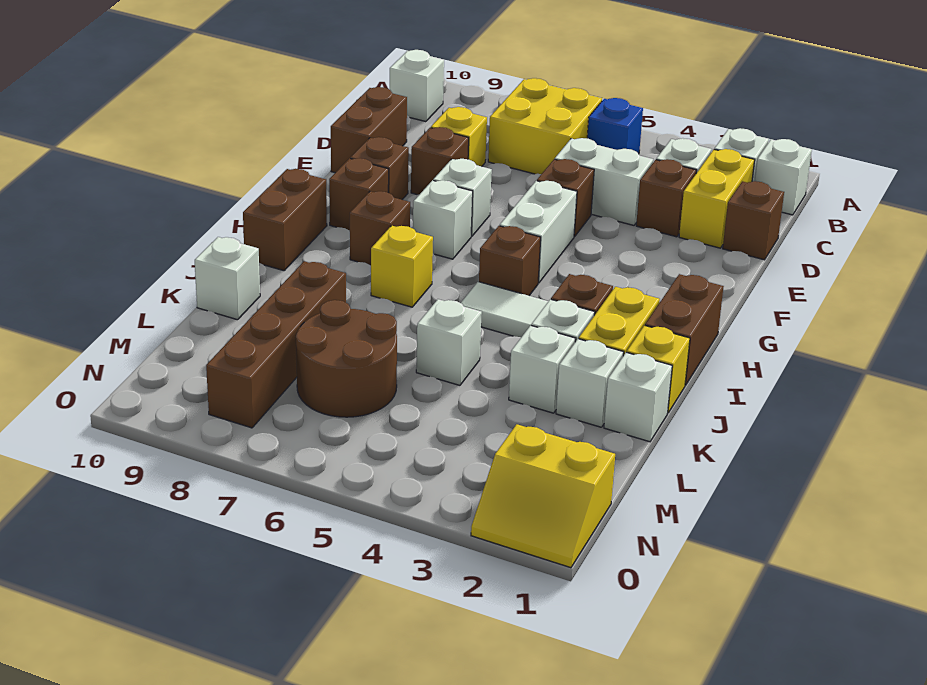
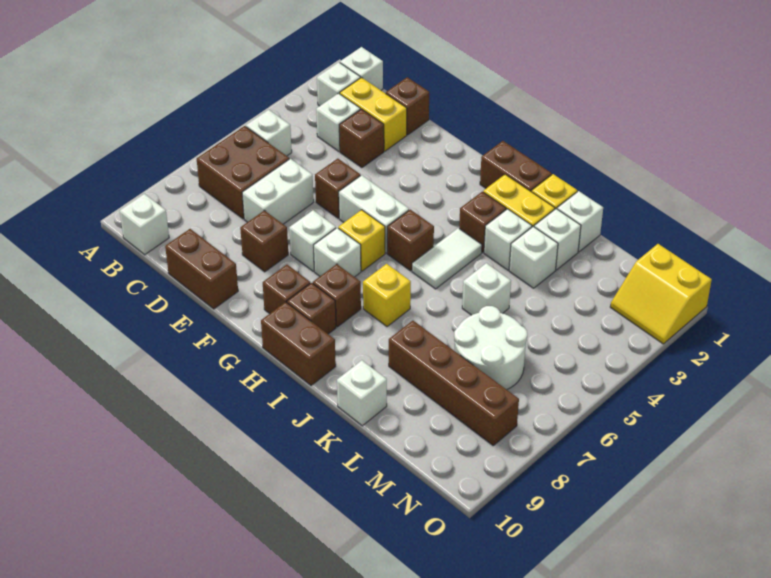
blue 1x1 brick [587,98,643,154] -> white 1x1 brick [246,110,292,156]
yellow 2x2 brick [488,78,602,174] -> brown 2x2 brick [197,126,289,219]
white 1x2 brick [555,138,653,225] -> white 1x2 brick moved to [242,159,314,224]
yellow 1x1 brick [431,107,487,167] -> yellow 1x1 brick moved to [338,210,385,271]
brown 1x1 brick [350,137,409,200] -> brown 1x1 brick moved to [287,283,336,334]
brown 2x2 round brick [296,300,397,417] -> white 2x2 round brick [454,306,527,390]
yellow 2x2 slope [471,424,615,568] -> yellow 2x2 slope turned to [610,244,712,344]

